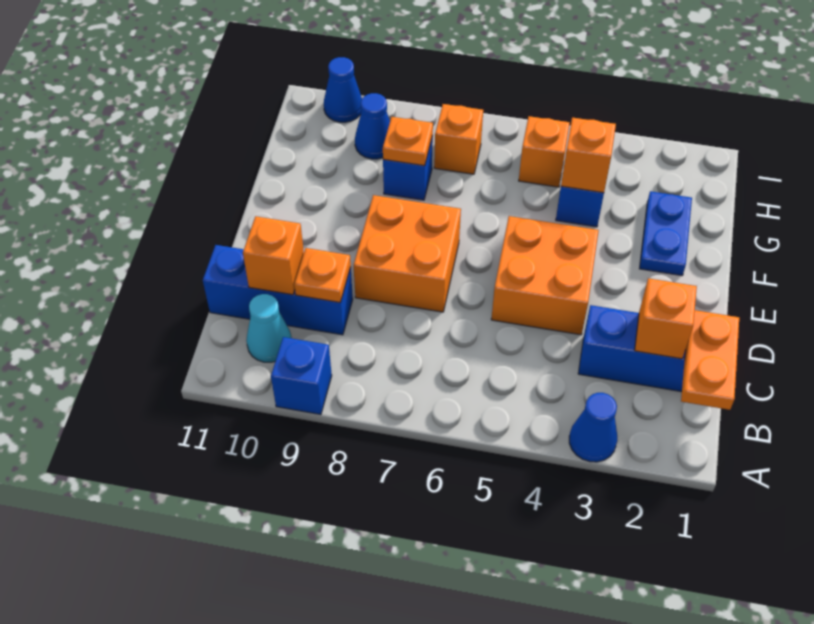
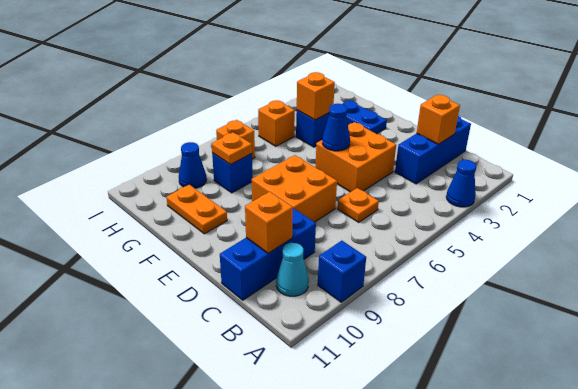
orange 1x2 plate [681,310,739,410] -> orange 1x2 plate moved to [166,185,227,234]
orange 1x1 plate [294,248,351,303] -> orange 1x1 plate moved to [337,188,379,222]
blue 1x1 cone [324,57,362,122] -> blue 1x1 cone moved to [322,104,350,151]

